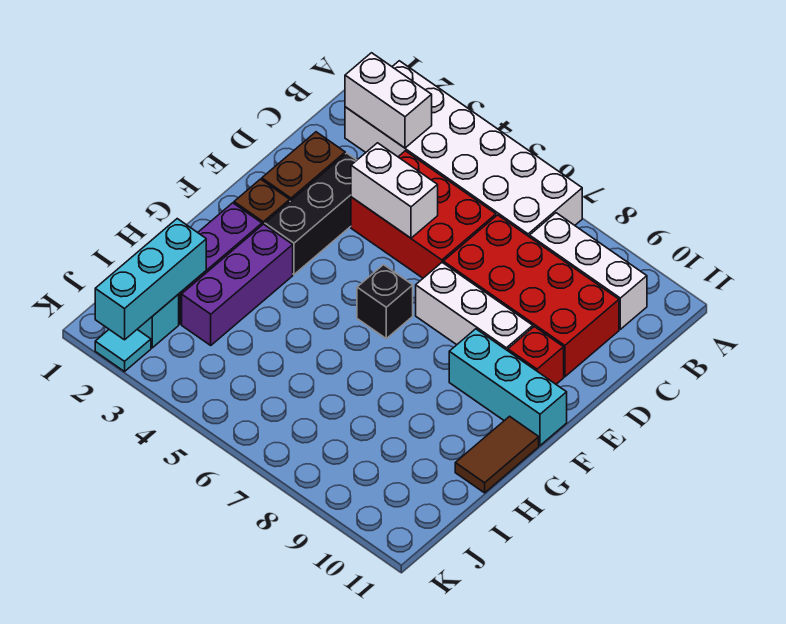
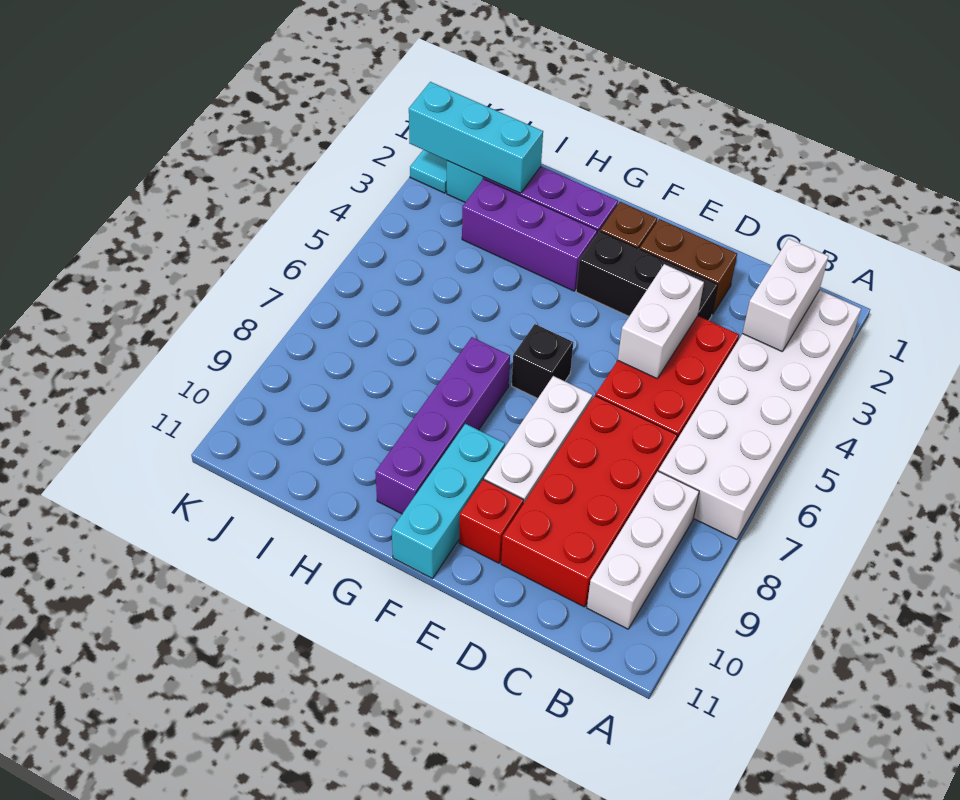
none -> purple 1x4 brick [375,337,510,514]
brown 1x2 tile [455,416,539,493] -> none

